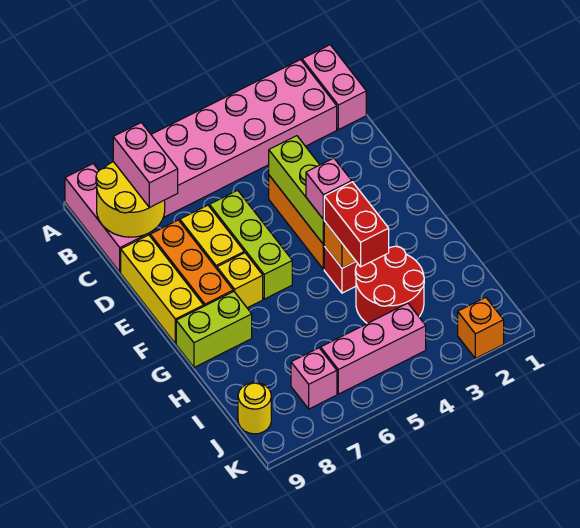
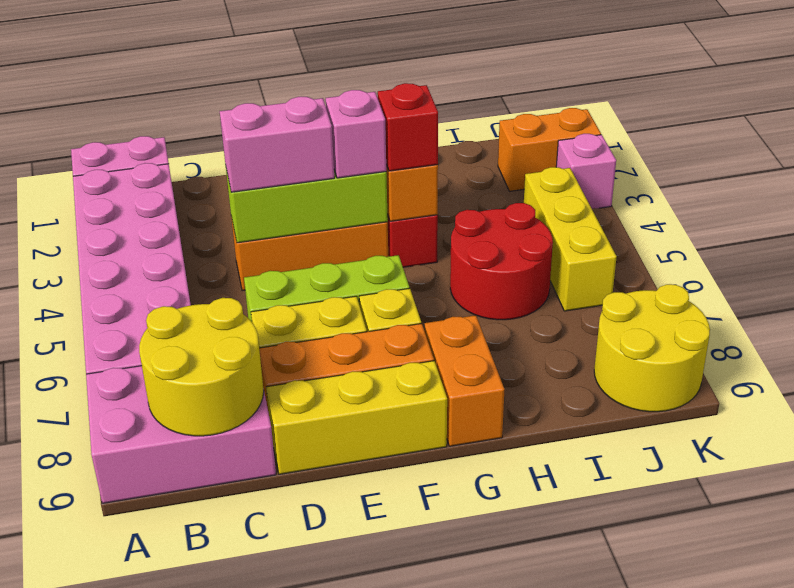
pink 1x3 brick [65,164,148,272] -> pink 2x3 brick [86,366,276,503]
pink 1x2 brick [113,123,178,208] -> pink 1x2 brick moved to [220,97,334,192]
red 1x2 brick [324,182,389,267] -> red 1x1 brick [378,83,438,171]
lime 1x2 brick [176,291,252,367] -> orange 1x2 brick [425,315,505,446]
red 2x2 round brick [355,246,424,324] -> red 2x2 round brick moved to [450,203,553,320]
pink 1x3 brick [321,303,426,394] -> yellow 1x3 brick [524,167,617,311]
pink 1x1 brick [291,348,337,409] -> pink 1x1 brick moved to [556,134,616,209]
yellow 1x1 round brick [238,383,271,434] -> yellow 2x2 round brick [594,284,710,412]
orange 1x1 brick [458,297,504,358] -> orange 1x2 brick [498,108,601,191]

